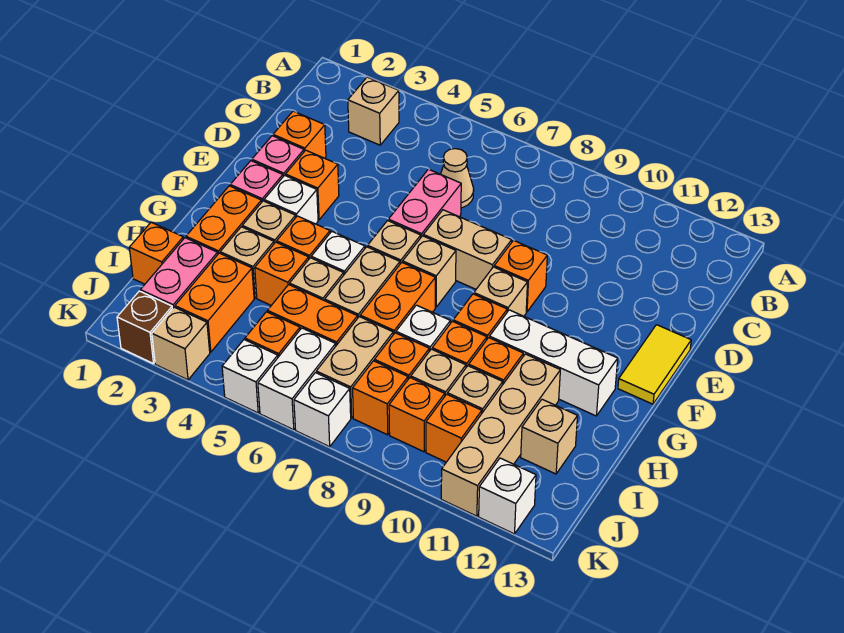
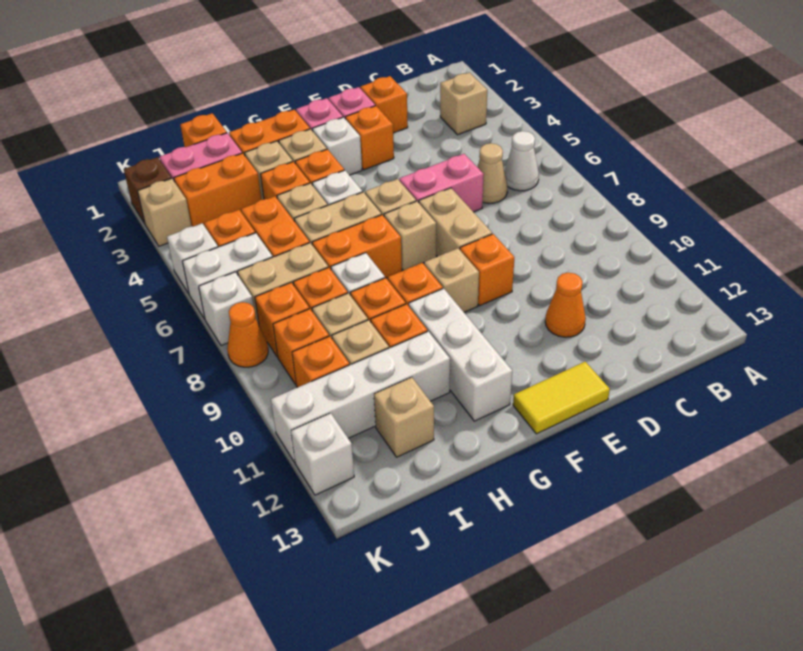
none -> white 1x1 cone [504,131,539,191]
none -> orange 1x1 cone [545,273,586,337]
tan 1x4 brick [441,354,560,516] -> white 1x4 brick [271,331,450,462]
none -> orange 1x1 cone [227,302,268,367]

